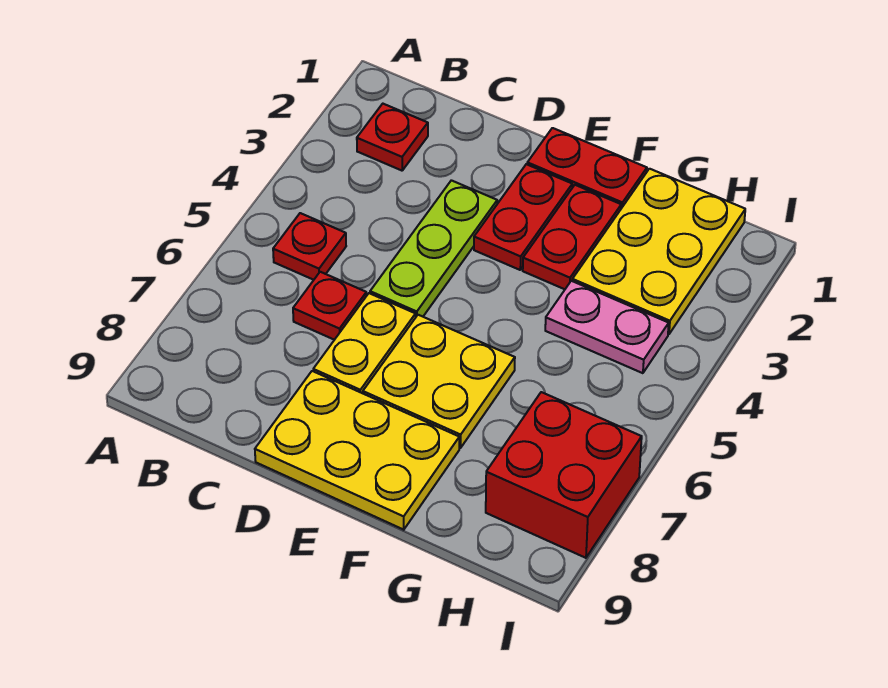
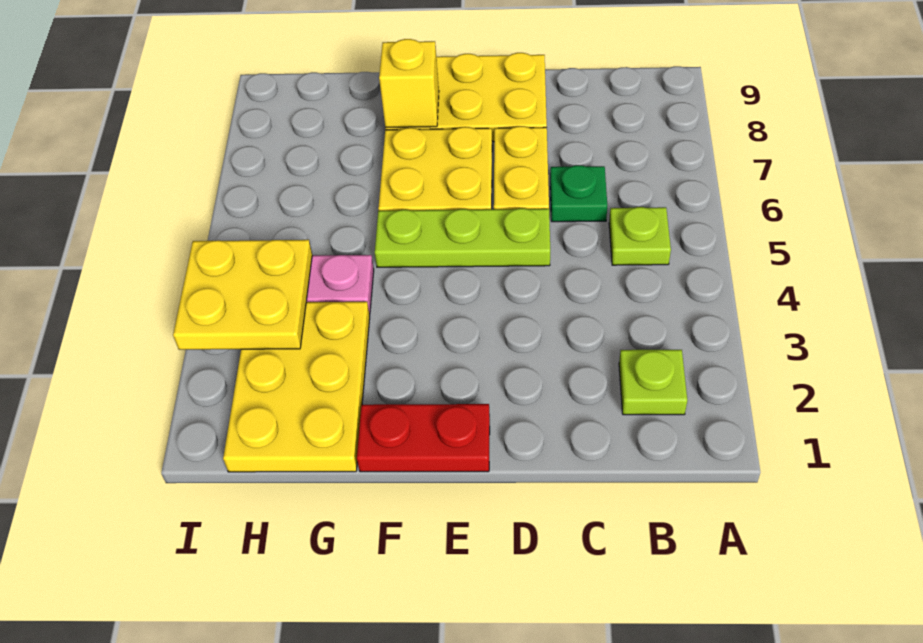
red 1x1 plate [357,104,428,171] -> lime 1x1 plate [619,350,687,415]
red 1x1 plate [273,213,346,280] -> lime 1x1 plate [609,207,671,265]
red 1x1 plate [293,272,367,340] -> green 1x1 plate [550,165,607,222]
lime 1x3 plate [370,180,497,317] -> lime 1x3 plate turned to [375,208,550,267]
red 1x2 plate [474,164,572,270] -> none
red 1x2 plate [523,185,621,289] -> none
none -> yellow 1x1 brick [379,39,439,128]
none -> yellow 2x2 plate [173,240,312,350]
red 2x2 brick [486,392,642,558] -> none

